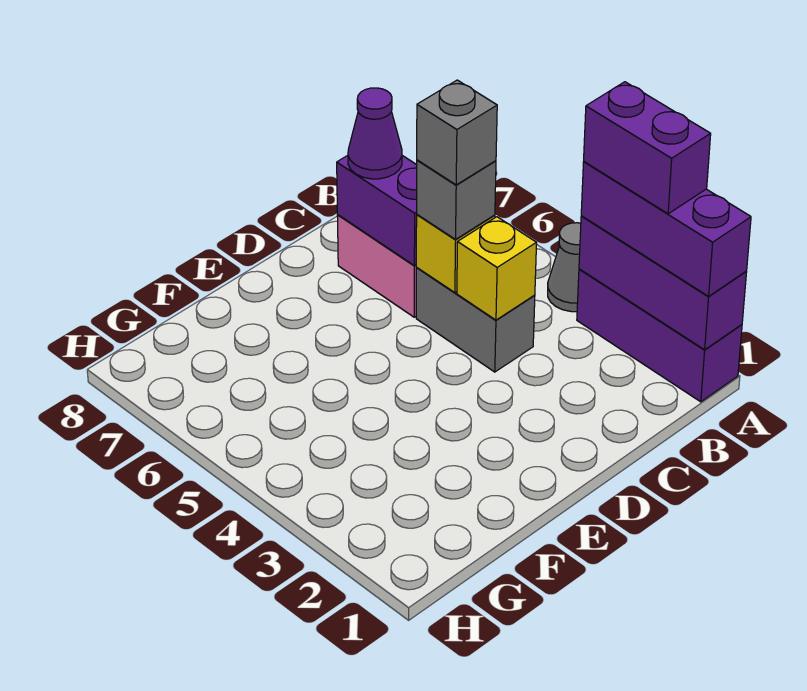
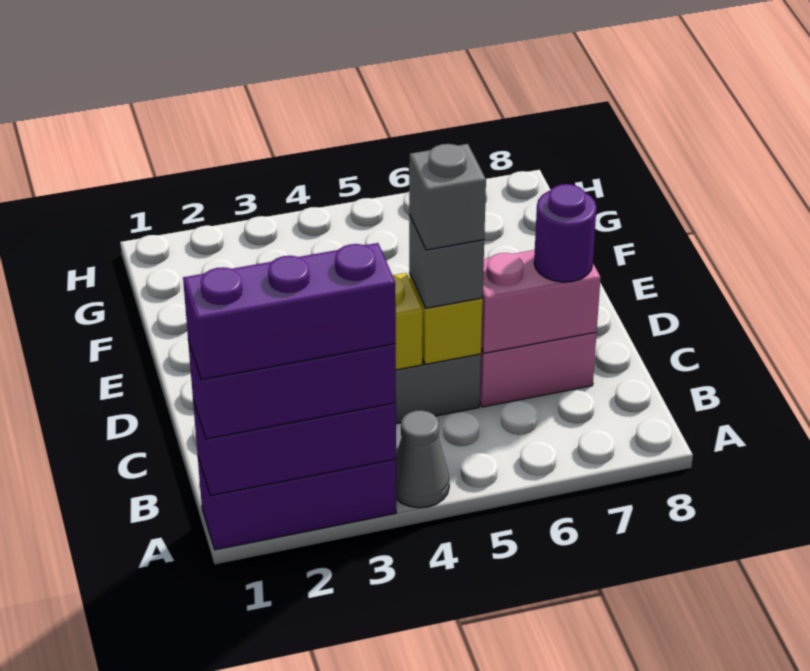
purple 1x2 brick [584,82,711,214] -> purple 1x3 brick [183,243,396,380]
purple 1x2 brick [337,155,417,266] -> pink 1x2 brick [481,250,601,353]
purple 1x1 cone [348,88,402,179] -> purple 1x1 round brick [534,184,596,282]

